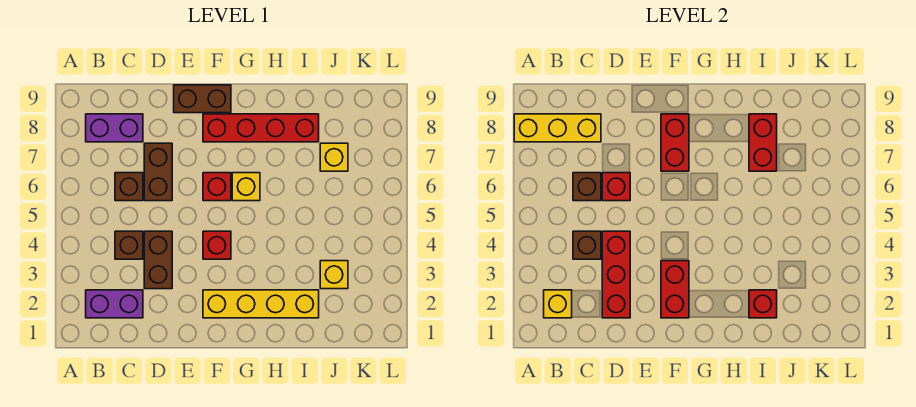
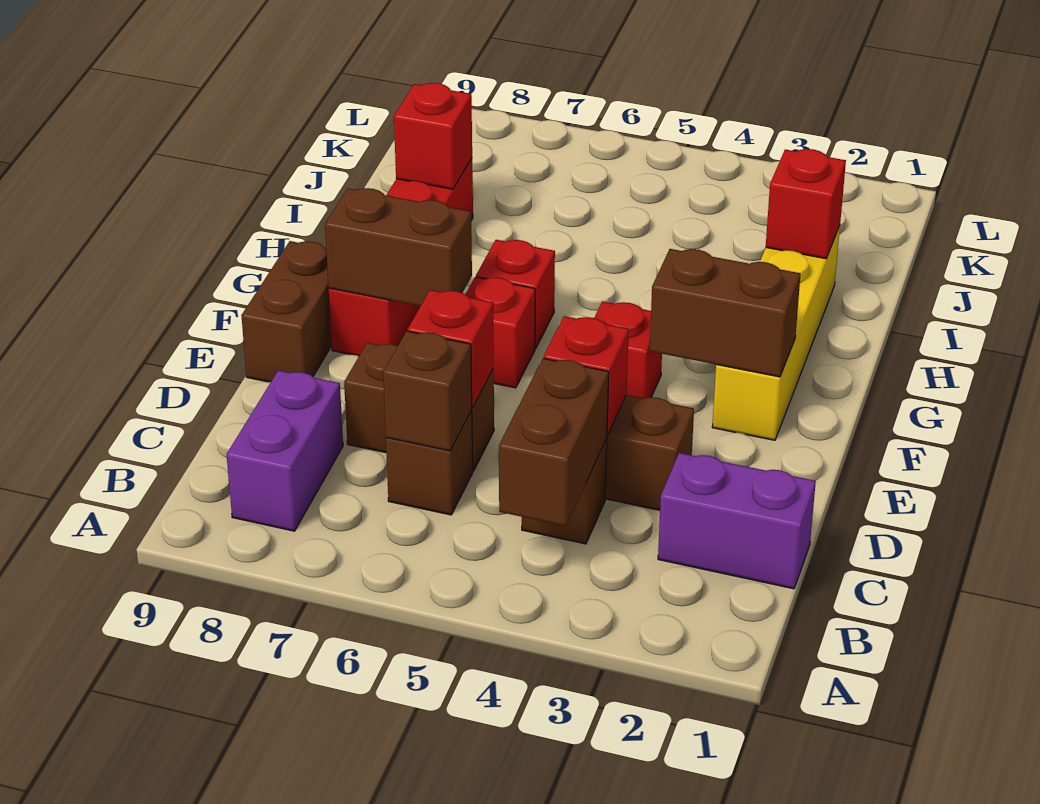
yellow 1x3 brick [514,114,601,142] -> none
purple 1x2 brick [86,290,143,318] -> purple 1x2 brick turned to [658,453,816,589]
yellow 1x1 brick [544,290,572,318] -> none
brown 1x1 brick [573,231,601,259] -> brown 1x2 brick [499,358,609,526]
red 1x3 brick [602,231,630,318] -> red 1x1 brick [544,316,629,435]
red 1x2 brick [661,261,689,318] -> brown 1x2 brick [650,249,801,377]
red 1x2 brick [661,114,689,171] -> brown 1x2 brick [325,188,472,306]
yellow 1x1 brick [232,173,260,201] -> red 1x1 brick [476,240,555,348]
red 1x2 brick [749,114,777,171] -> red 1x1 brick [394,83,472,189]
yellow 1x1 brick [320,261,348,289] -> none
yellow 1x1 brick [320,143,348,171] -> none

